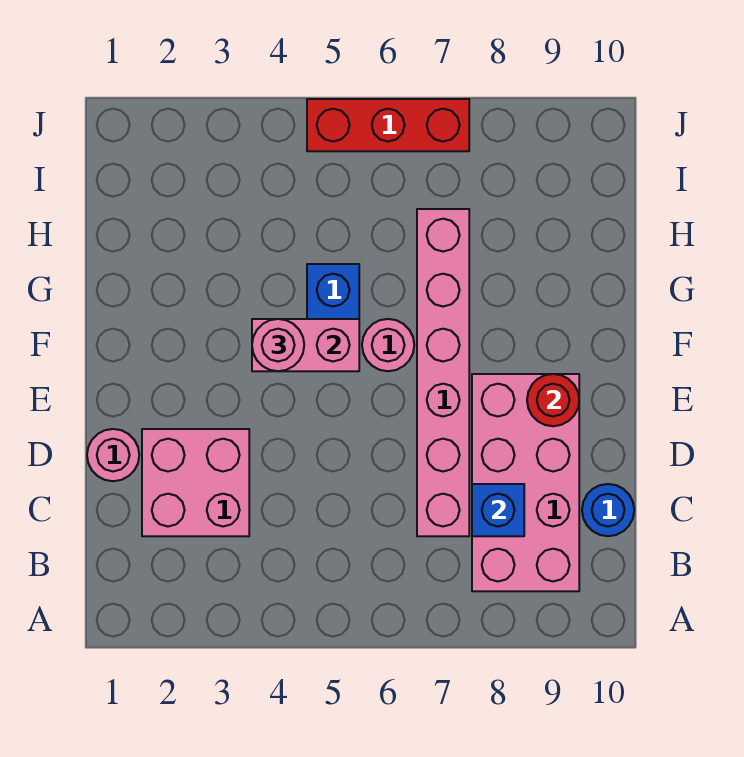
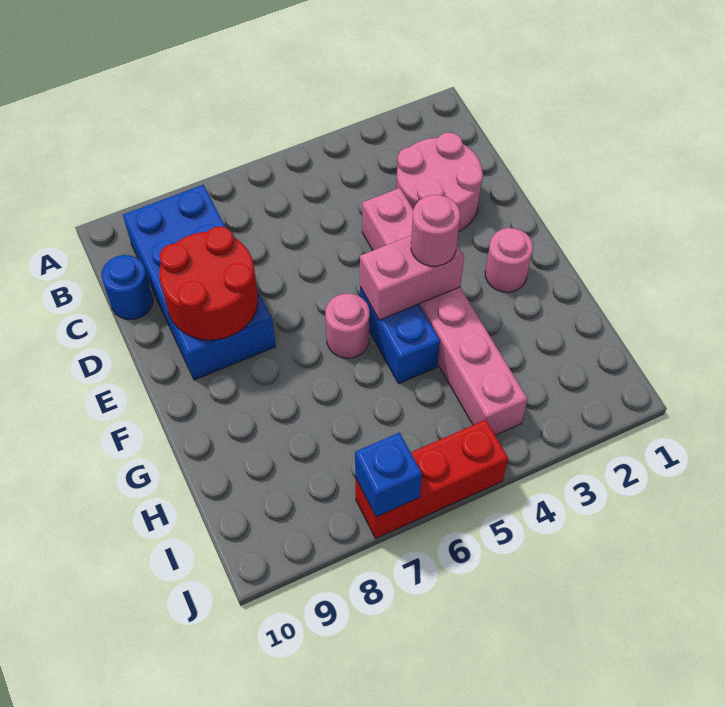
pink 2x4 brick [472,374,579,591] -> blue 2x4 brick [123,185,276,380]
pink 2x2 brick [142,429,249,536] -> pink 2x2 round brick [396,132,483,232]
pink 1x6 brick [417,209,469,536] -> pink 1x6 brick moved to [362,188,528,435]
blue 1x1 brick [472,484,524,536] -> blue 1x1 brick moved to [355,433,422,517]
pink 1x1 round brick [87,429,139,481] -> pink 1x1 round brick moved to [485,228,533,292]
red 1x1 round brick [527,374,579,426] -> red 2x2 round brick [159,226,258,340]

